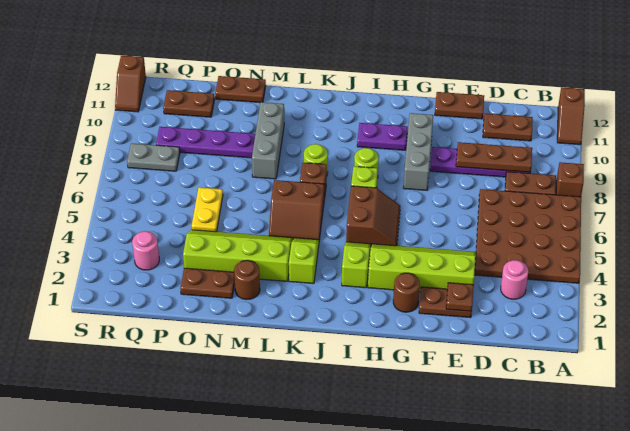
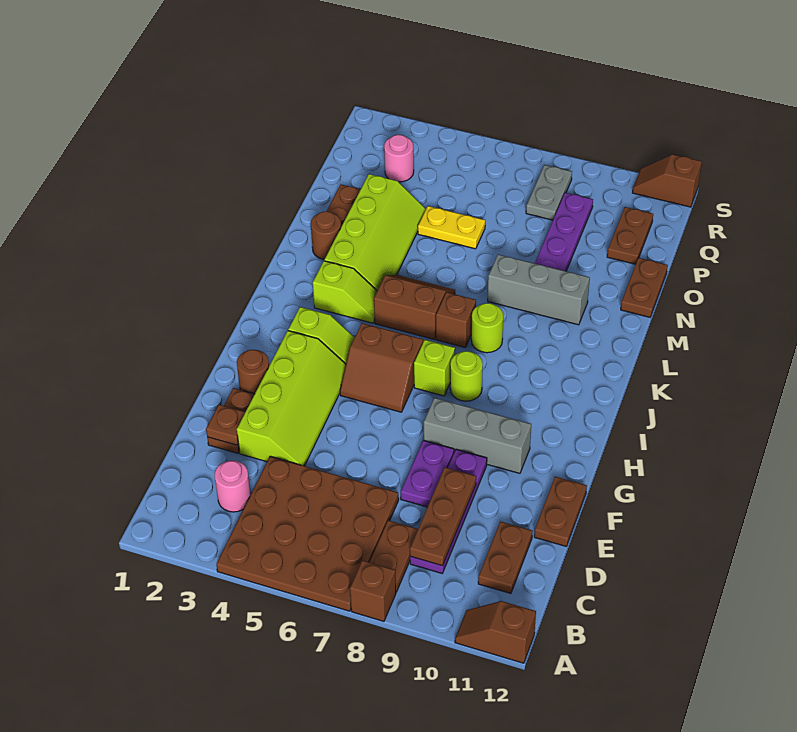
purple 1x2 plate [357,123,408,150] -> purple 1x2 plate moved to [401,440,454,507]
brown 2x2 slope [269,180,324,240] -> brown 2x2 slope turned to [374,275,455,339]

